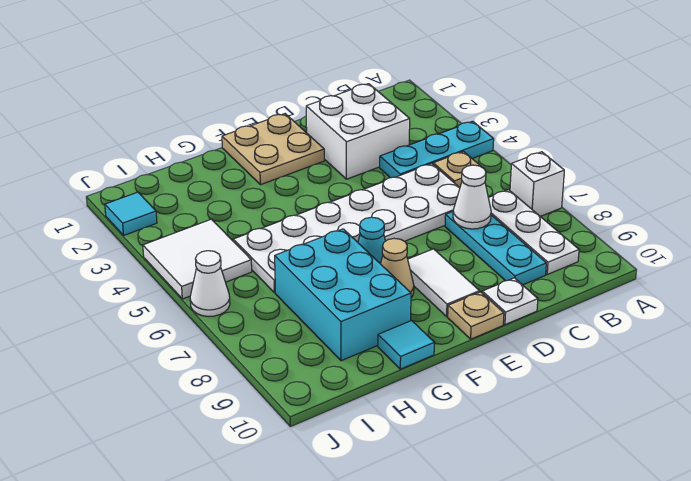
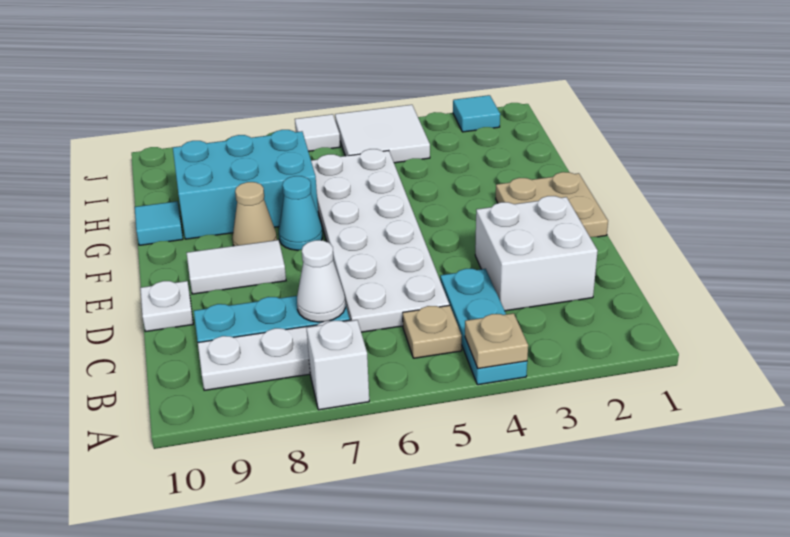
tan 1x1 plate [448,292,504,339] -> tan 1x1 plate moved to [465,313,528,369]
white 1x1 cone [190,251,230,317] -> white 1x1 tile [295,114,340,151]

